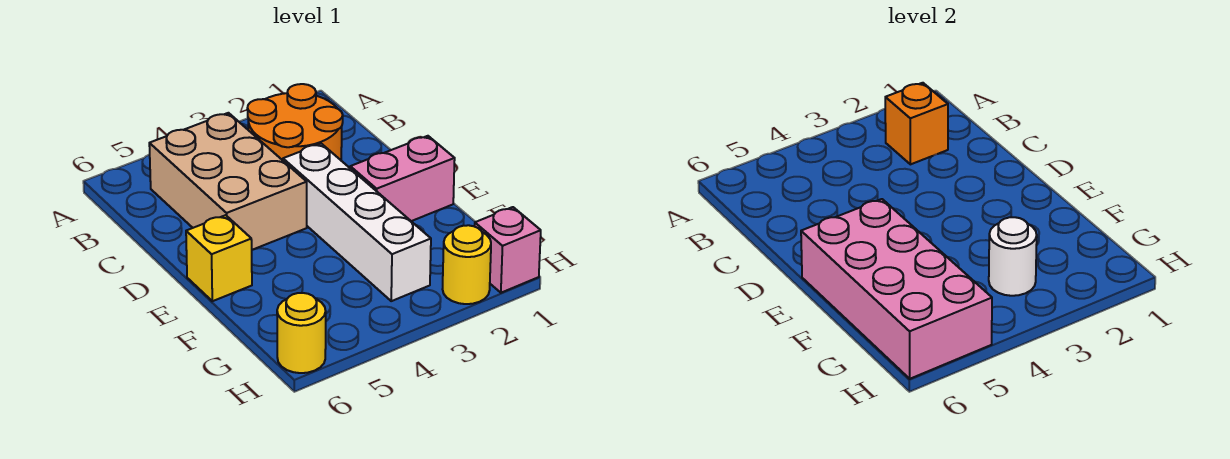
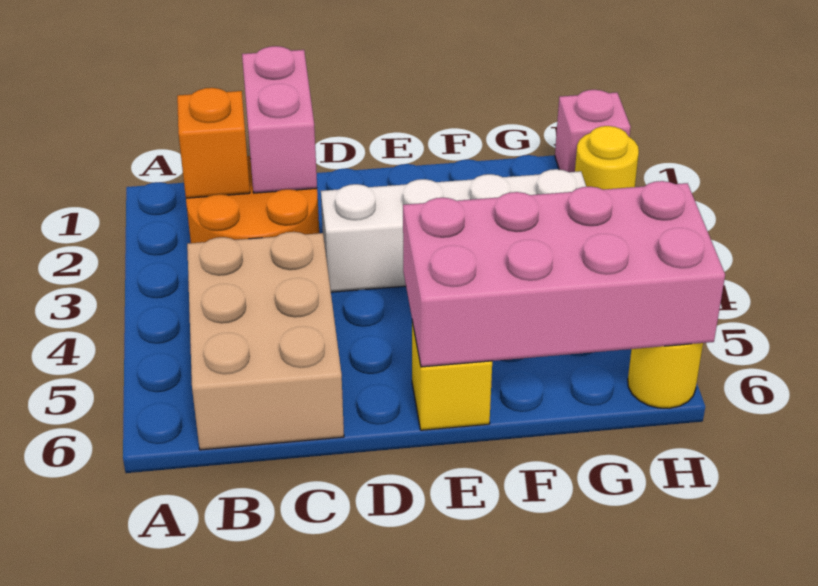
tan 2x3 brick [149,113,307,250] -> tan 2x3 brick turned to [187,232,344,450]
pink 1x2 brick [350,136,455,221] -> pink 1x2 brick moved to [242,46,317,193]
white 1x1 round brick [989,217,1037,296] -> none

